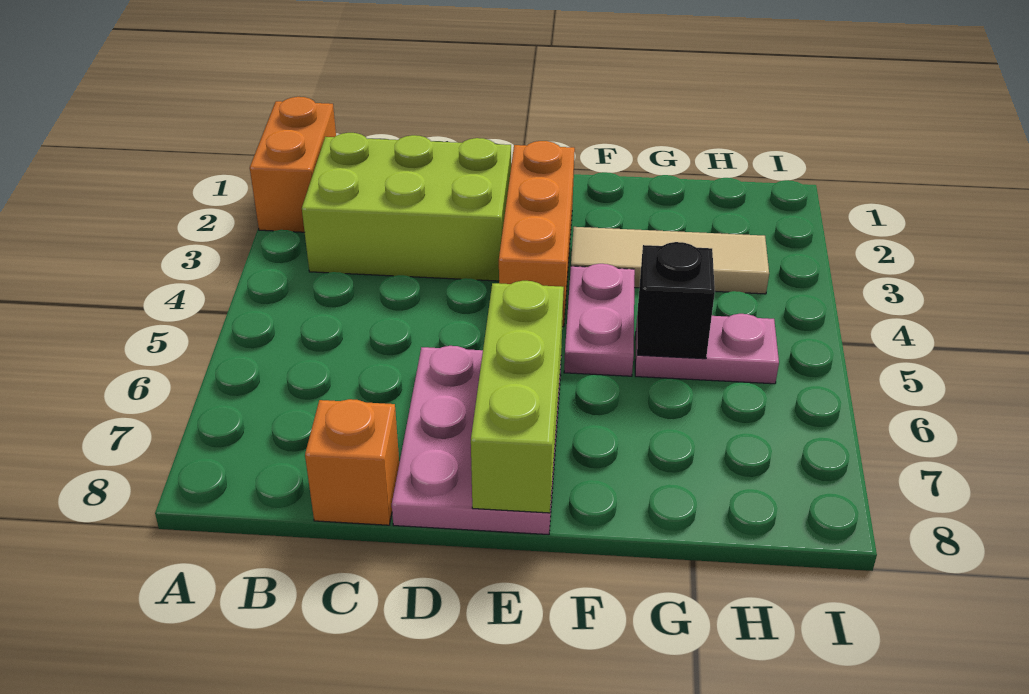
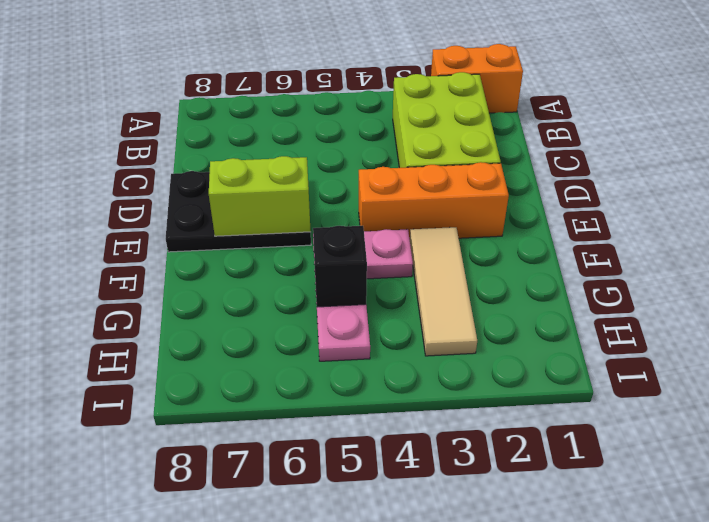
orange 1x1 brick [305,399,399,525] -> none
pink 2x3 plate [392,346,561,535] -> black 2x3 plate [166,171,311,252]
lime 1x3 brick [471,281,564,513] -> lime 1x2 brick [209,156,311,236]

